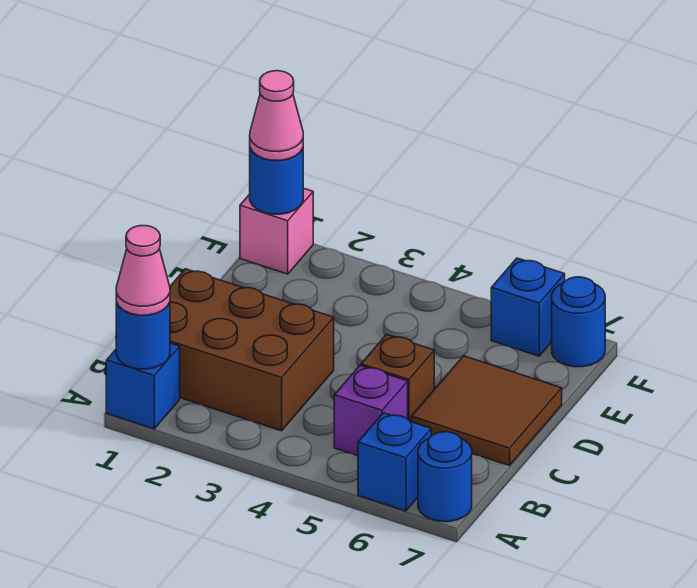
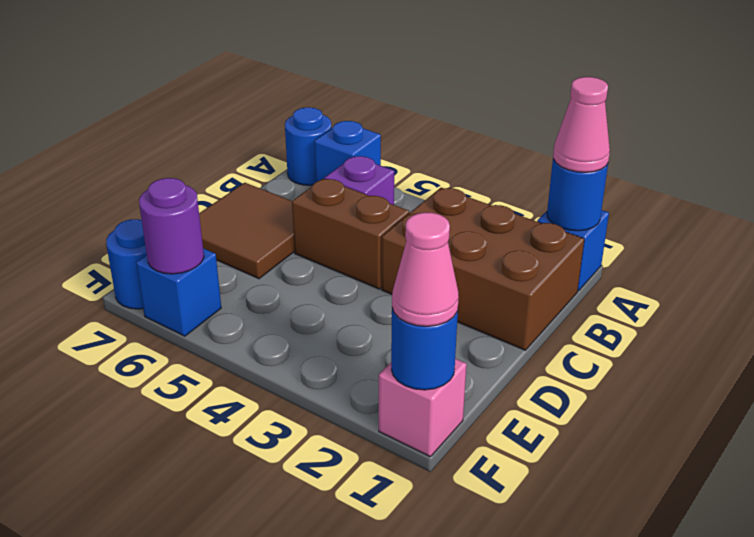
brown 1x1 brick [361,335,434,422] -> brown 1x2 brick [292,179,409,289]
none -> purple 1x1 round brick [139,178,204,274]

